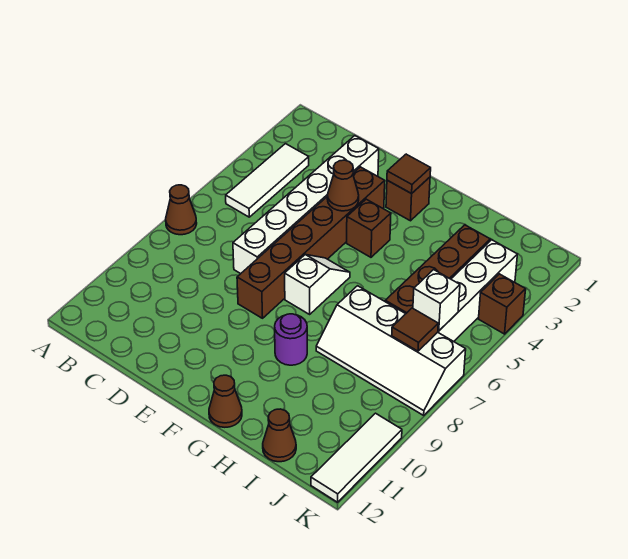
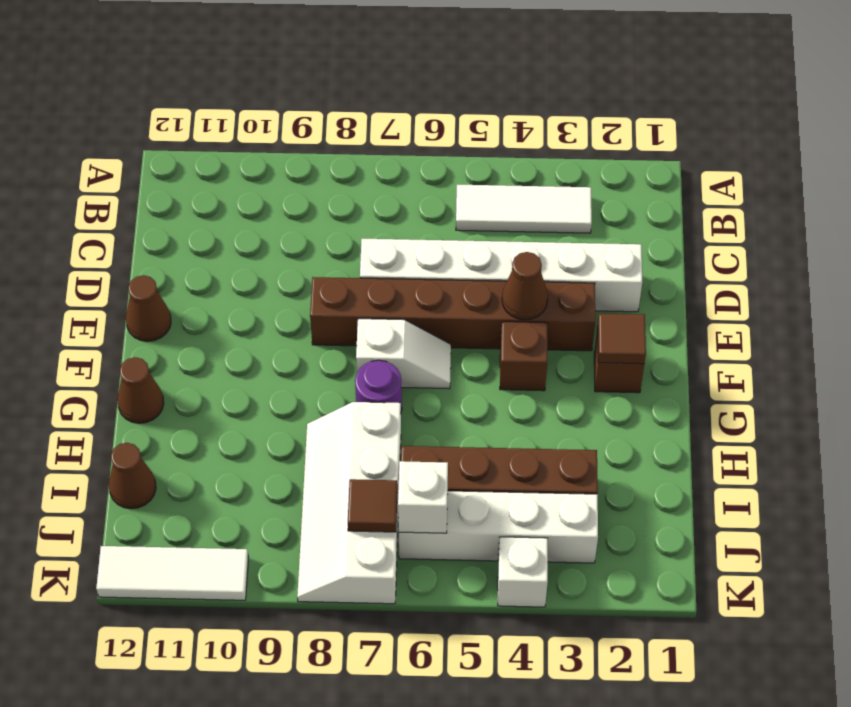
brown 1x1 cone [166,185,197,235] -> brown 1x1 cone moved to [126,275,171,341]
purple 1x1 round brick [275,314,307,365] -> purple 1x1 round brick moved to [355,360,402,411]
brown 1x1 brick [479,274,526,334] -> white 1x1 brick [498,537,548,607]

